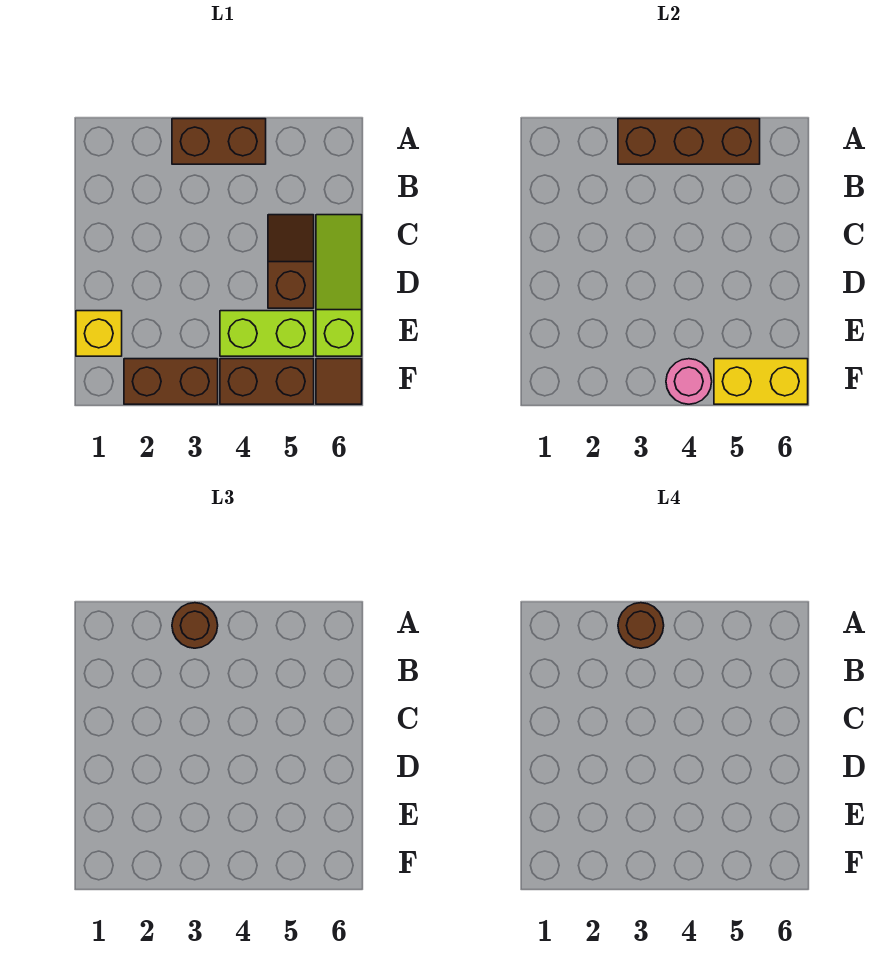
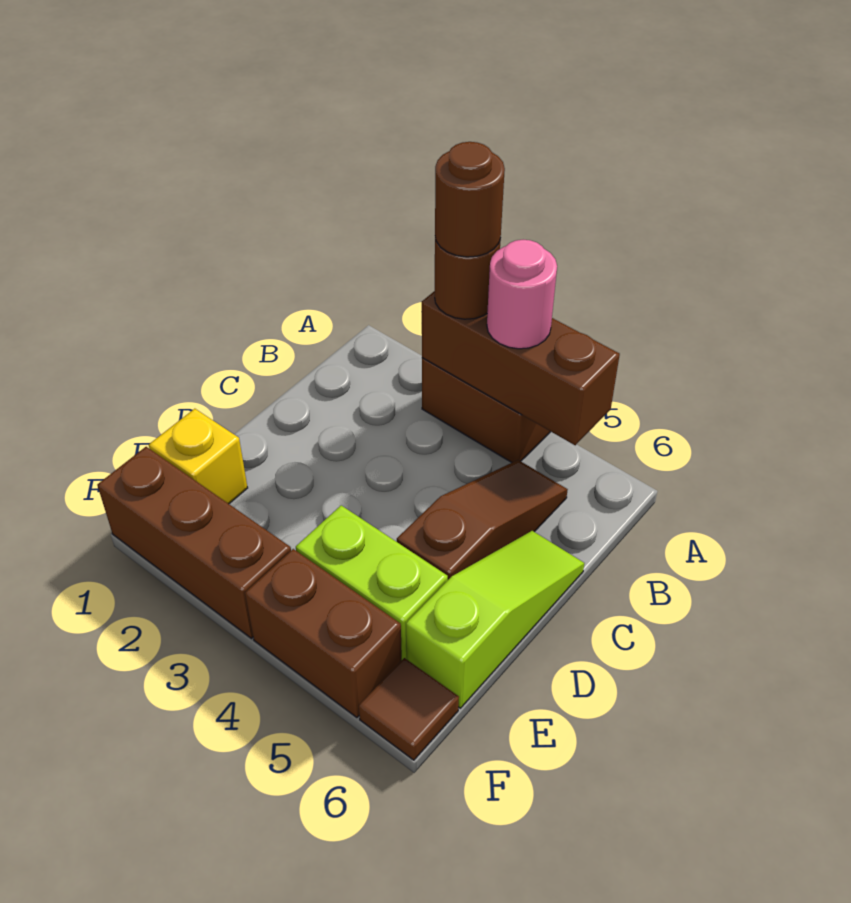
brown 1x2 slope [268,215,314,308] -> brown 1x3 slope [397,460,568,580]
brown 1x2 brick [124,359,218,404] -> brown 1x3 brick [97,447,291,638]
pink 1x1 round brick [666,359,712,404] -> pink 1x1 round brick moved to [487,240,557,349]
yellow 1x2 brick [714,359,808,404] -> none

